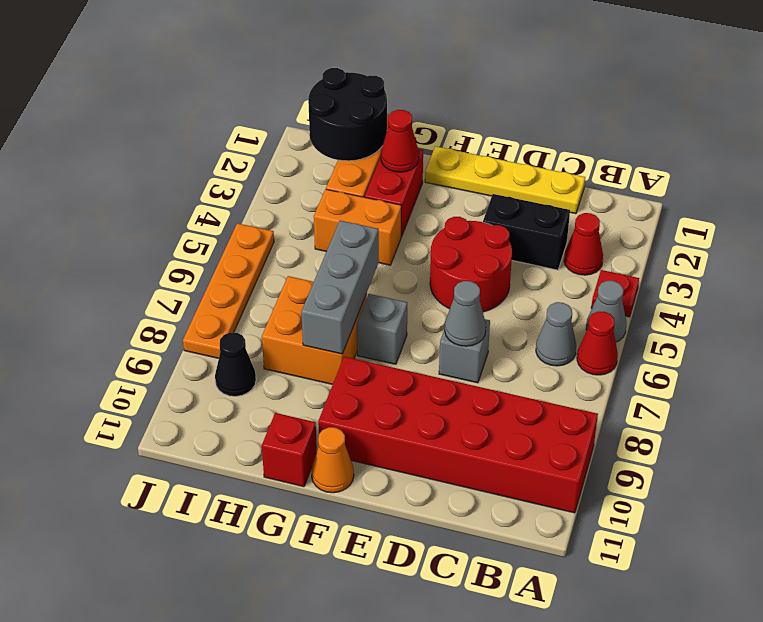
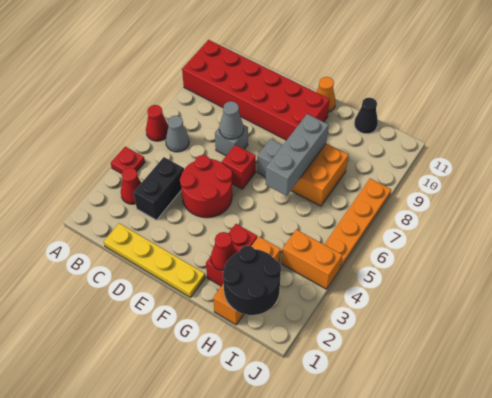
grey 1x1 cone [586,281,626,342] -> none
black 1x2 brick [483,194,570,270] -> black 1x2 brick turned to [134,157,184,220]
orange 1x2 brick [314,189,402,265] -> orange 1x2 brick moved to [281,230,342,289]
red 1x1 brick [262,413,317,487] -> red 1x1 brick moved to [222,145,256,189]
black 1x1 cone [215,332,256,396] -> black 1x1 cone moved to [354,98,378,134]

